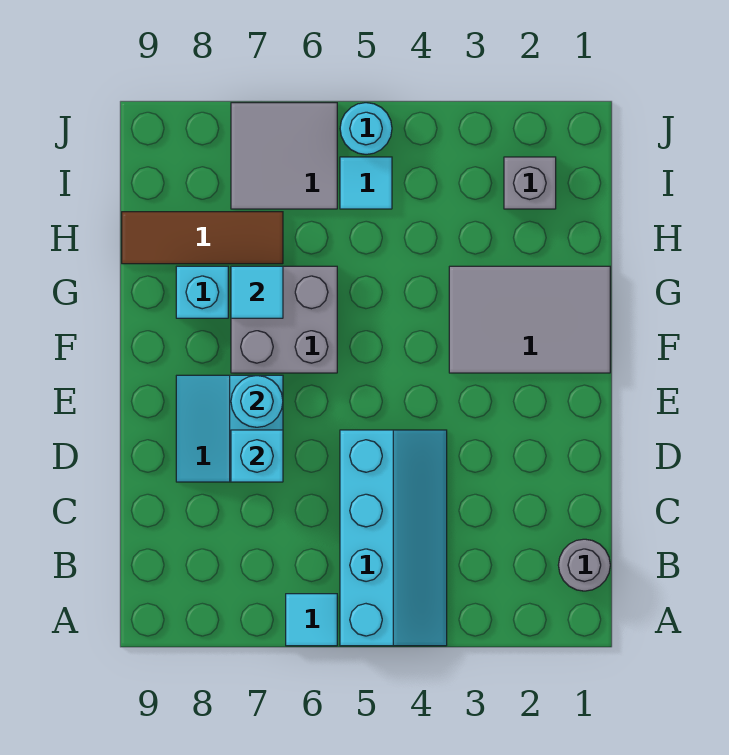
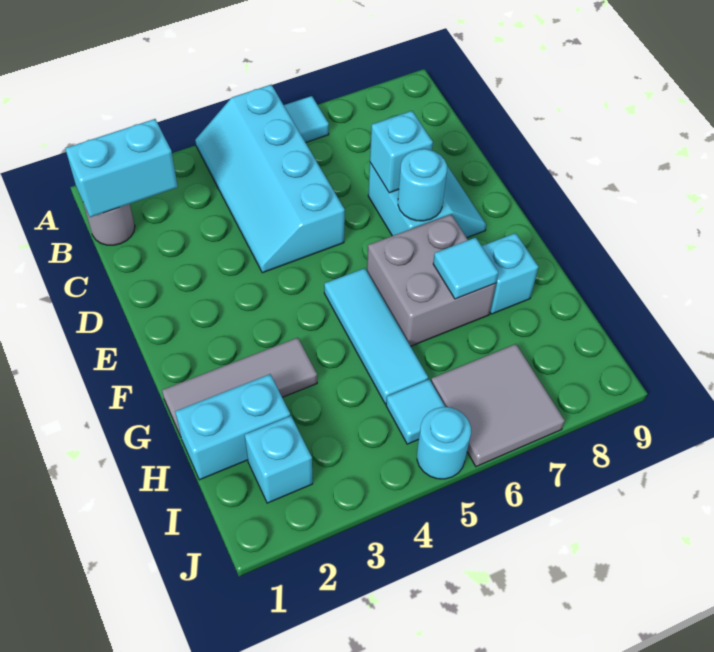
none -> cyan 1x2 brick [65,119,178,217]
grey 2x3 tile [449,266,610,373] -> grey 1x3 tile [162,338,317,436]
none -> cyan 1x3 tile [324,268,428,404]
none -> cyan 1x2 brick [175,374,290,480]
brown 1x3 tile [122,212,283,264] -> none
grey 1x1 brick [504,157,556,209] -> cyan 1x1 brick [245,416,313,503]

